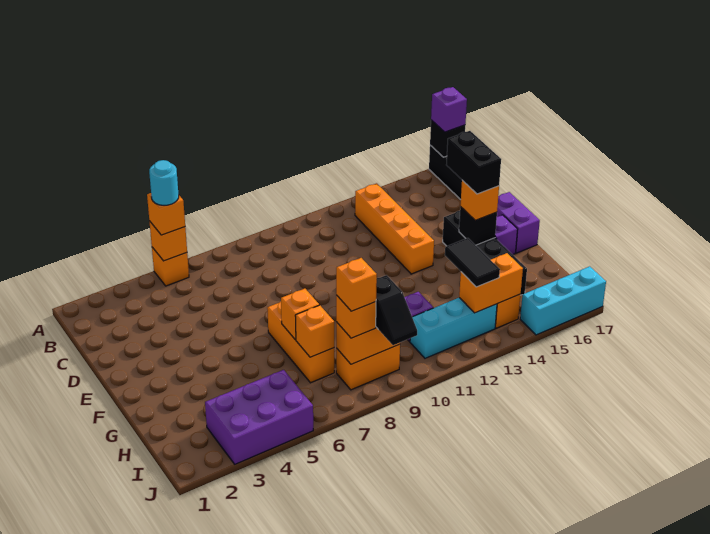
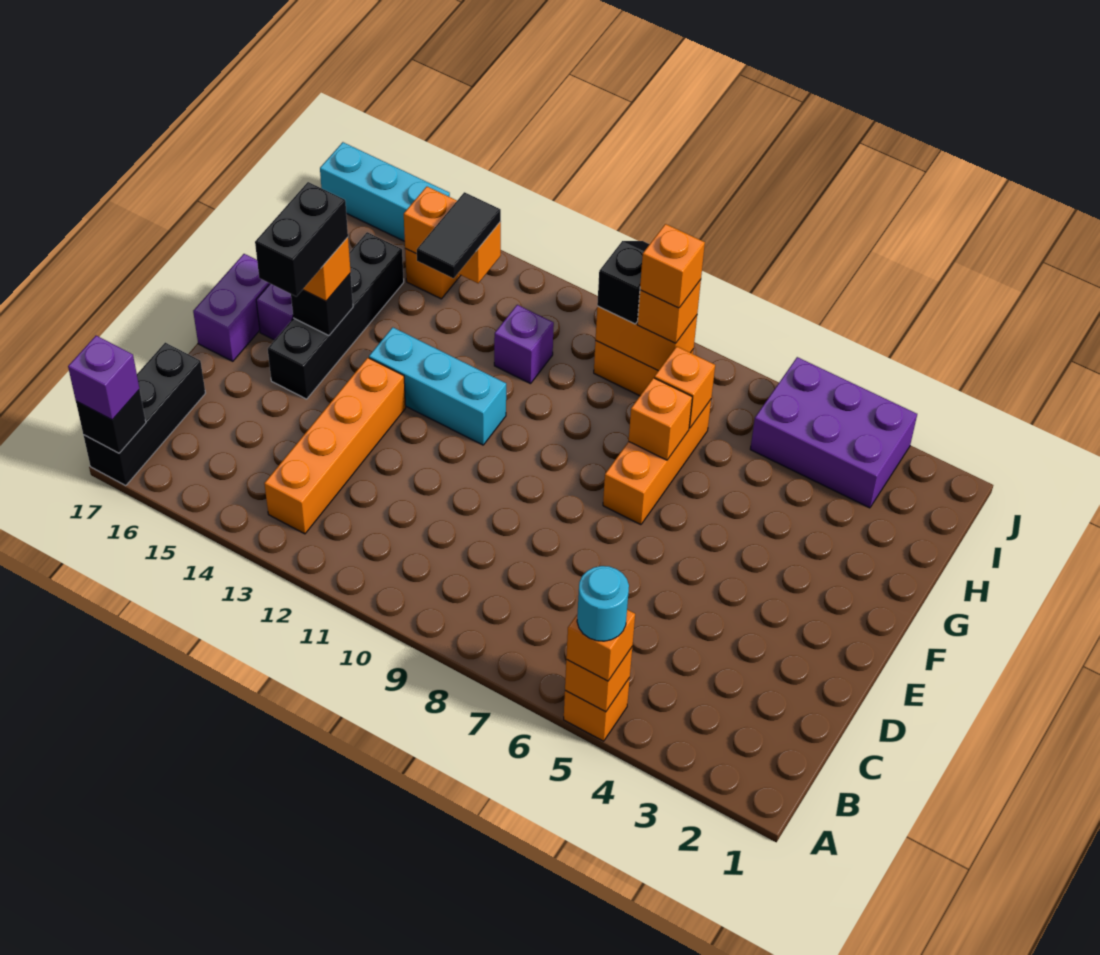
cyan 1x3 brick [410,298,497,358] -> cyan 1x3 brick moved to [369,327,506,445]

